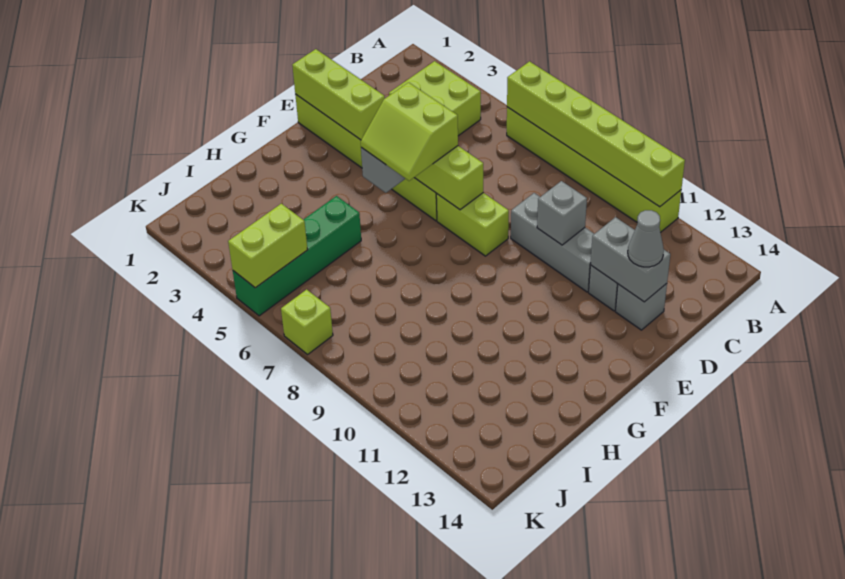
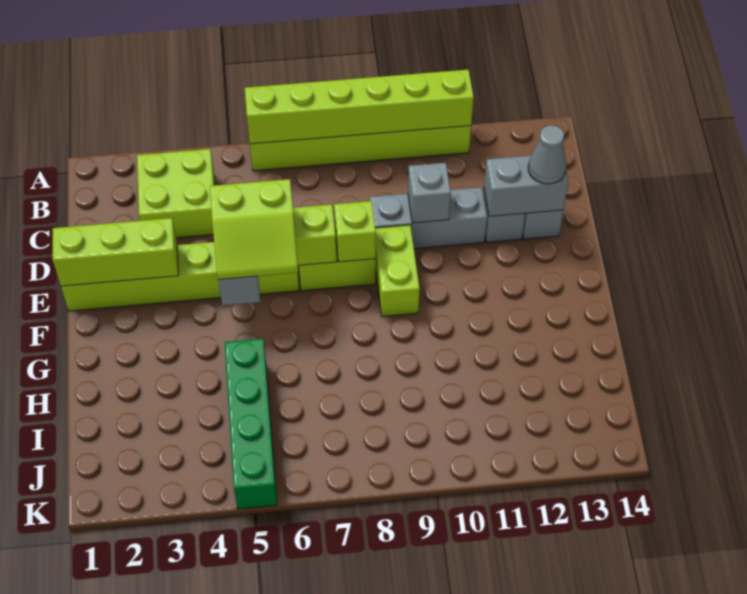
lime 1x2 brick [228,204,308,288] -> lime 1x2 brick moved to [375,225,420,317]
lime 1x1 brick [281,289,333,354] -> lime 1x1 brick moved to [334,201,376,262]

